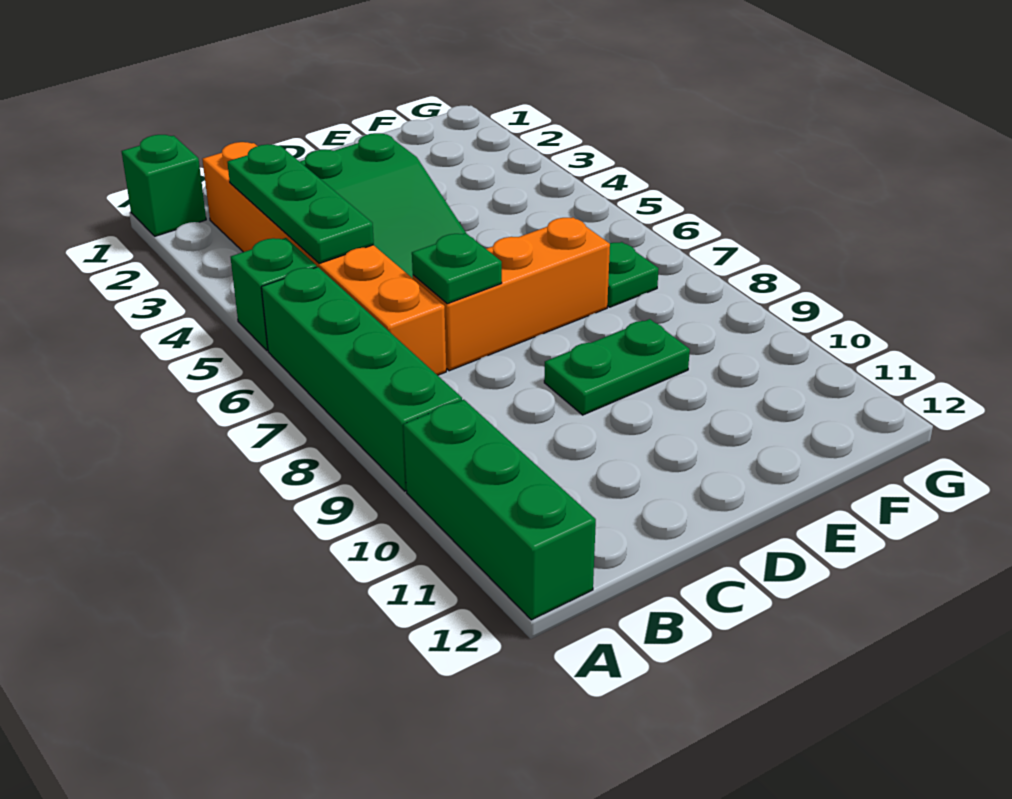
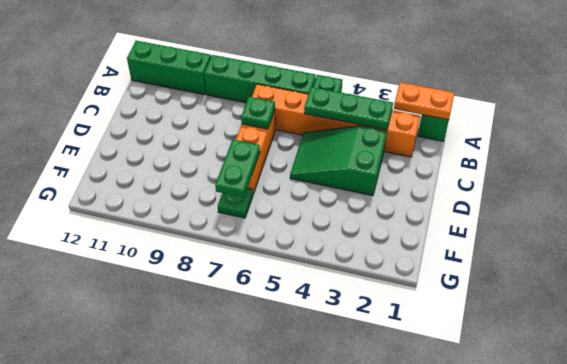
none -> orange 1x2 plate [394,82,454,120]
green 1x2 plate [544,319,690,415] -> green 1x2 plate moved to [215,140,260,197]

